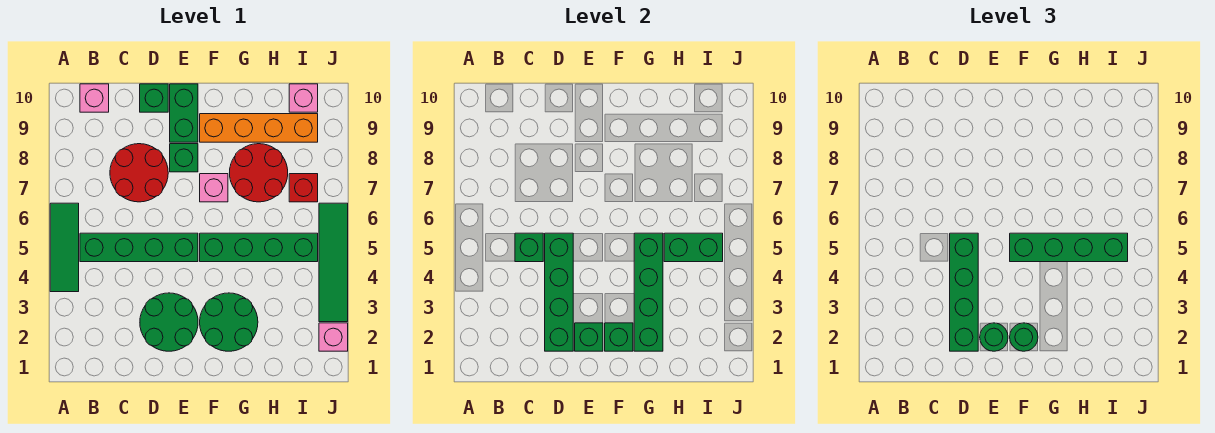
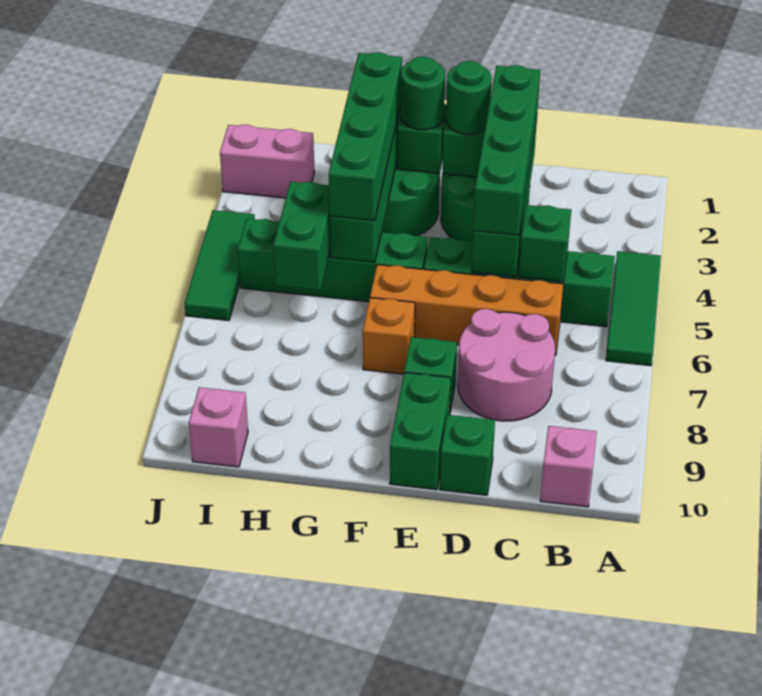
red 2x2 round brick [110,144,168,202] -> pink 2x2 round brick [458,309,555,421]
green 1x4 brick [1010,233,1128,262] -> green 1x4 brick turned to [329,52,402,221]
pink 1x1 brick [200,174,228,202] -> orange 1x1 brick [363,298,415,374]
orange 1x4 brick [200,114,318,142] -> orange 1x4 brick moved to [370,265,563,355]
red 2x2 round brick [230,144,288,202] -> none
green 1x2 brick [664,233,723,262] -> green 1x2 brick turned to [273,182,330,290]
red 1x1 brick [289,174,318,202] -> none
pink 1x1 brick [319,323,348,351] -> pink 1x2 brick [220,125,314,198]
green 1x4 tile [319,203,348,322] -> green 1x3 tile [185,210,255,320]

